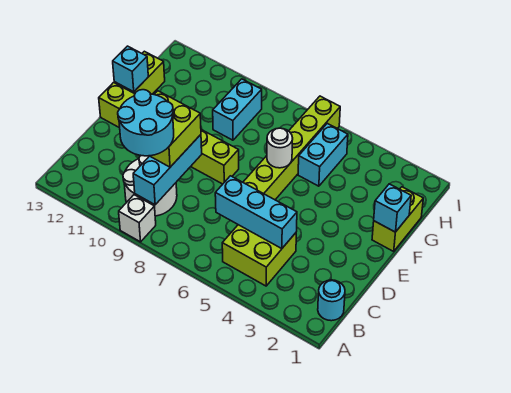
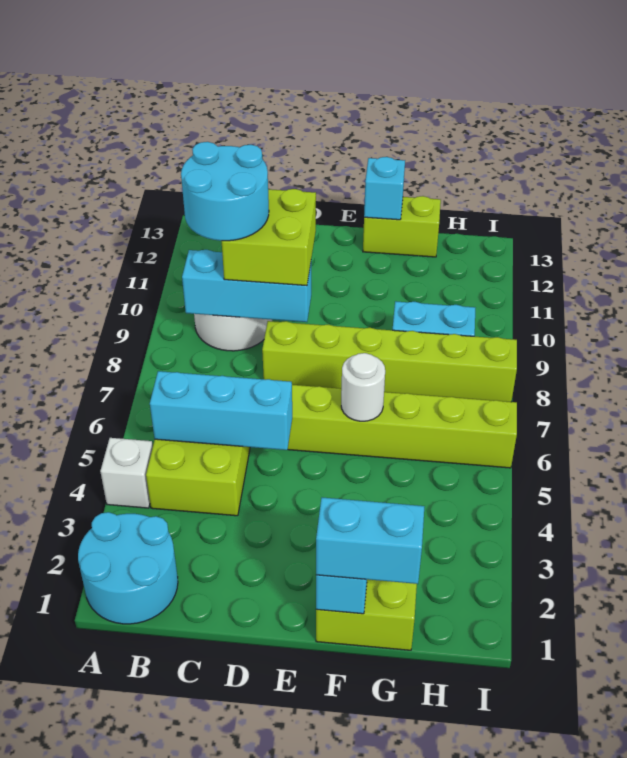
white 1x1 brick [119,195,156,242] -> white 1x1 brick moved to [100,438,153,508]
cyan 1x1 round brick [318,280,345,321] -> cyan 2x2 round brick [78,512,178,624]
cyan 1x3 brick [215,176,297,249] -> cyan 1x3 brick turned to [150,371,292,450]
lime 1x6 brick [99,83,239,184] -> lime 1x6 brick turned to [262,321,517,402]
cyan 1x2 brick [298,123,348,186] -> cyan 1x2 brick moved to [316,497,424,584]

